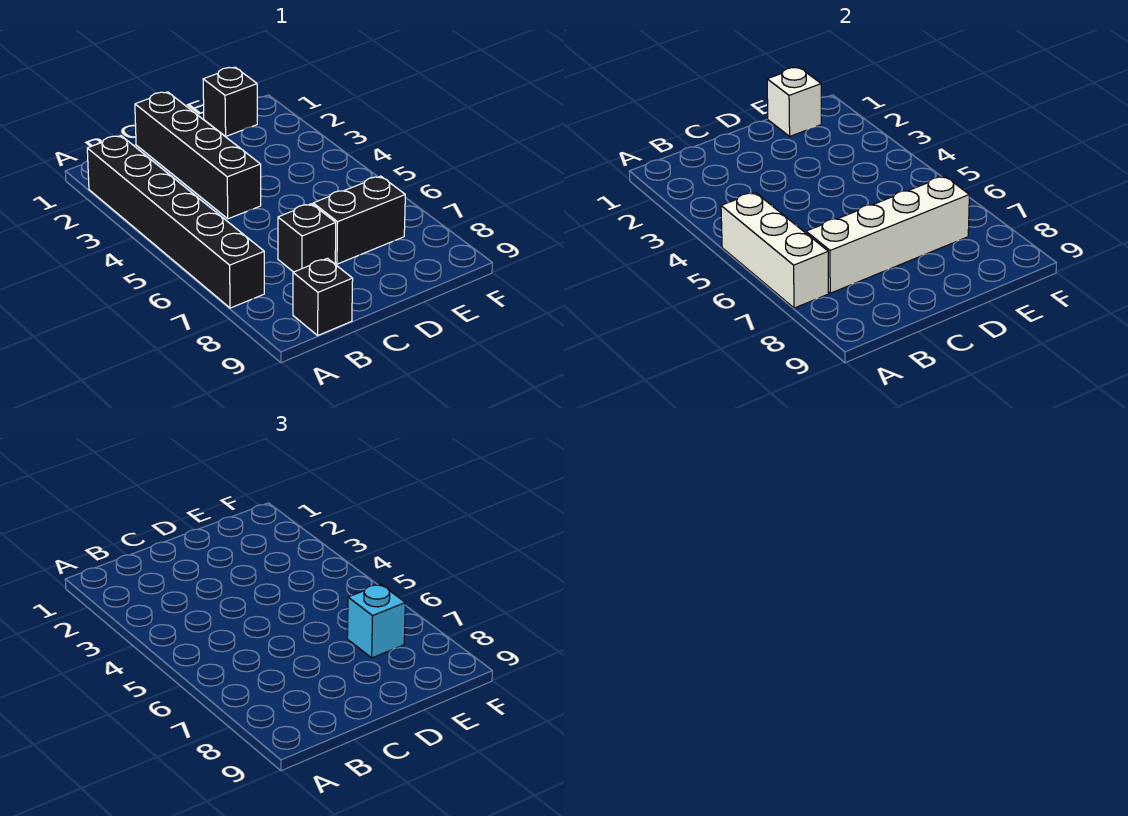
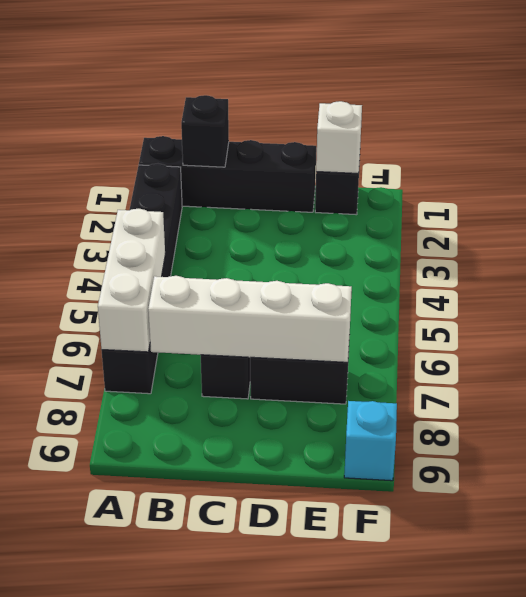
black 1x1 brick [293,258,353,335] -> black 1x1 brick moved to [181,95,229,167]
black 1x4 brick [135,92,261,219] -> black 1x4 brick turned to [139,136,316,212]
cyan 1x1 brick [347,584,405,658] -> cyan 1x1 brick moved to [344,401,397,481]

